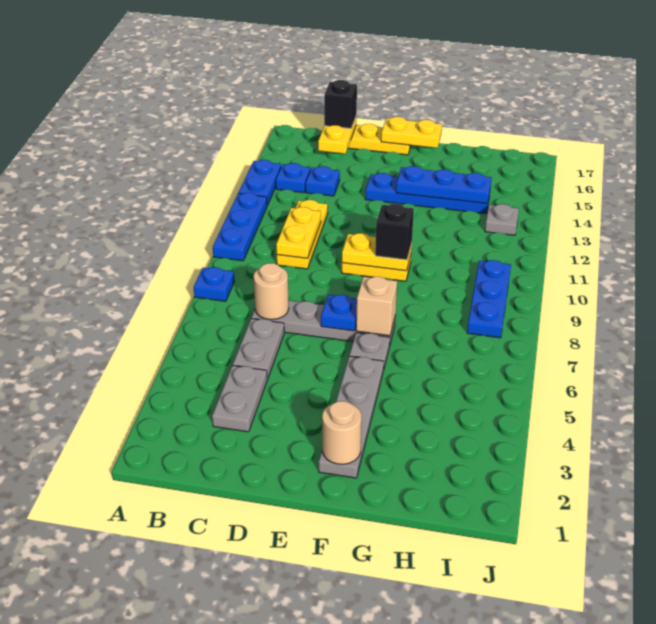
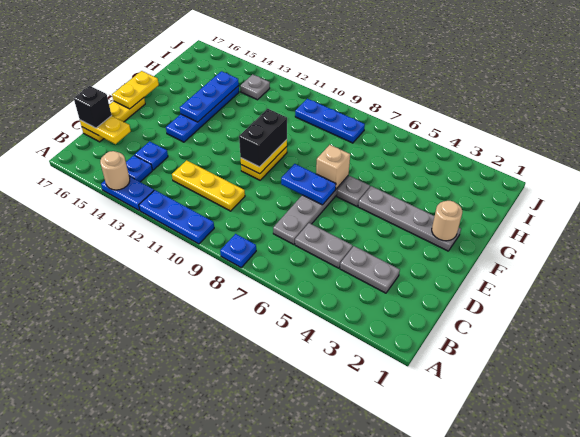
tan 1x1 round brick [254,263,289,319] -> tan 1x1 round brick moved to [100,151,130,190]
yellow 1x2 plate [276,207,321,258] -> none
blue 1x1 plate [321,295,357,331] -> blue 1x2 plate [281,164,336,205]
black 1x1 brick [375,204,414,260] -> black 1x2 brick [239,109,287,167]

